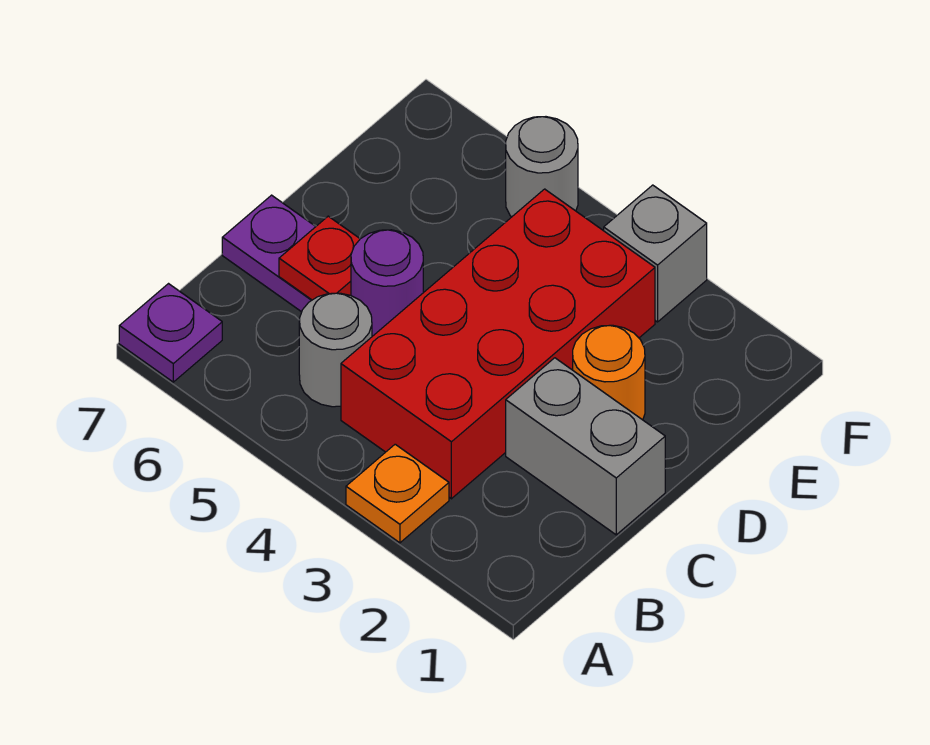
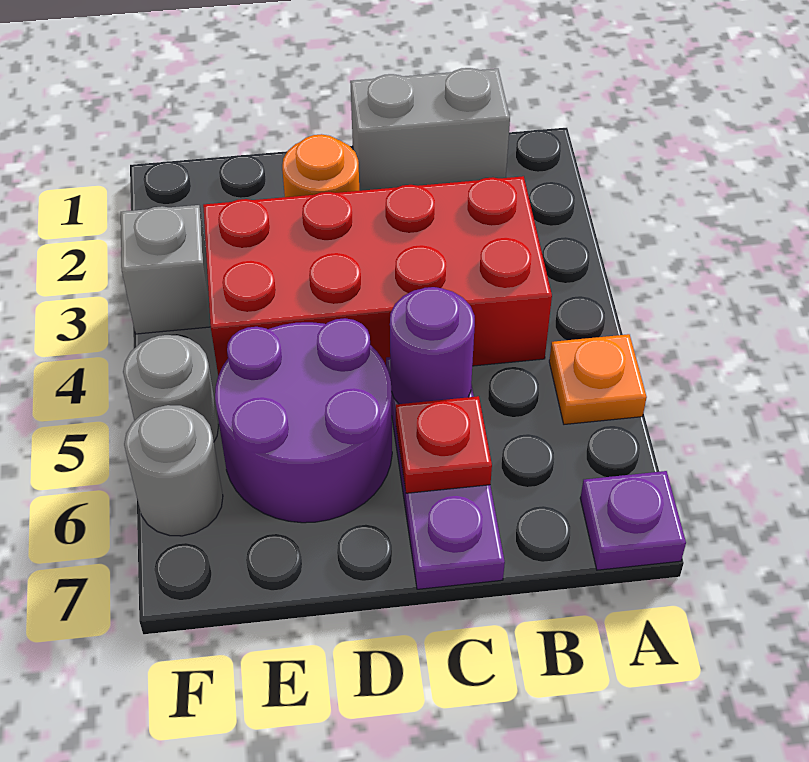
orange 1x1 plate [346,444,449,543] -> orange 1x1 plate moved to [549,334,647,424]
grey 1x1 round brick [299,293,372,407] -> grey 1x1 round brick moved to [124,405,223,536]
grey 1x2 brick [506,358,665,535] -> grey 1x2 brick turned to [350,68,510,191]
none -> purple 2x2 round brick [215,318,392,523]

